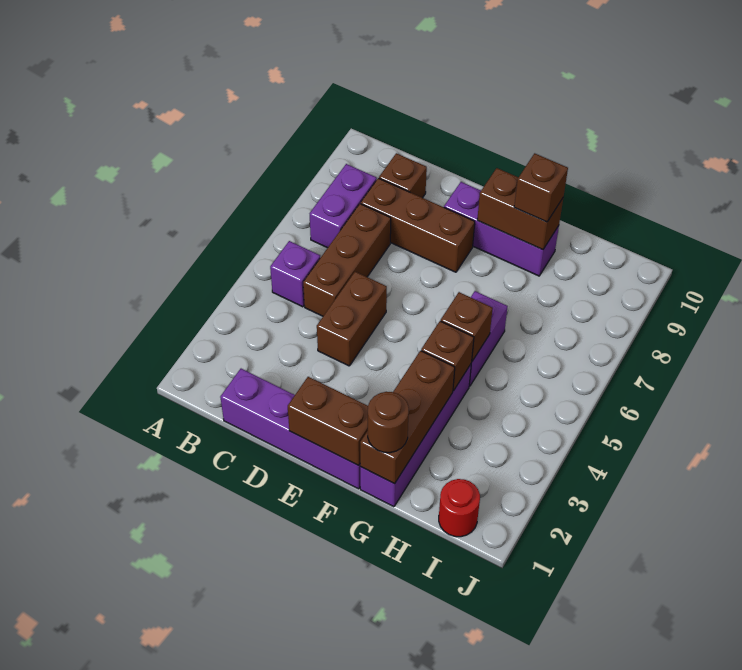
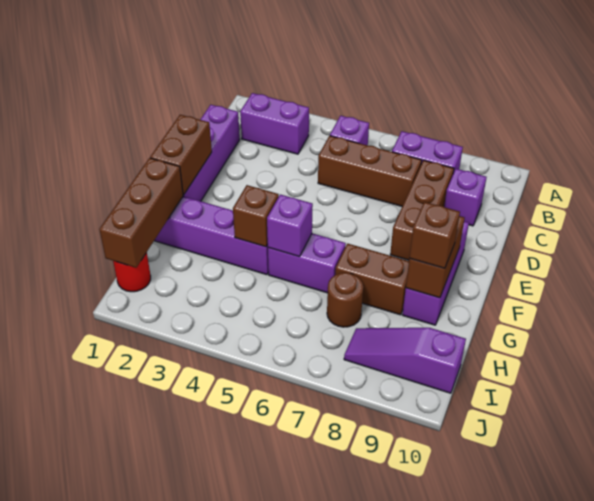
none -> purple 1x2 brick [240,93,309,154]
brown 1x1 brick [379,153,427,198] -> purple 1x1 brick [444,169,487,226]
brown 1x2 brick [317,272,387,366] -> brown 1x2 brick moved to [335,244,409,315]
brown 1x3 brick [360,351,455,484] -> brown 1x3 brick turned to [99,158,183,268]
brown 1x1 round brick [368,392,409,453] -> brown 1x1 round brick moved to [327,273,363,327]
brown 1x1 brick [441,292,493,361] -> purple 1x1 brick [267,194,313,257]
none -> purple 1x3 slope [344,328,466,393]

